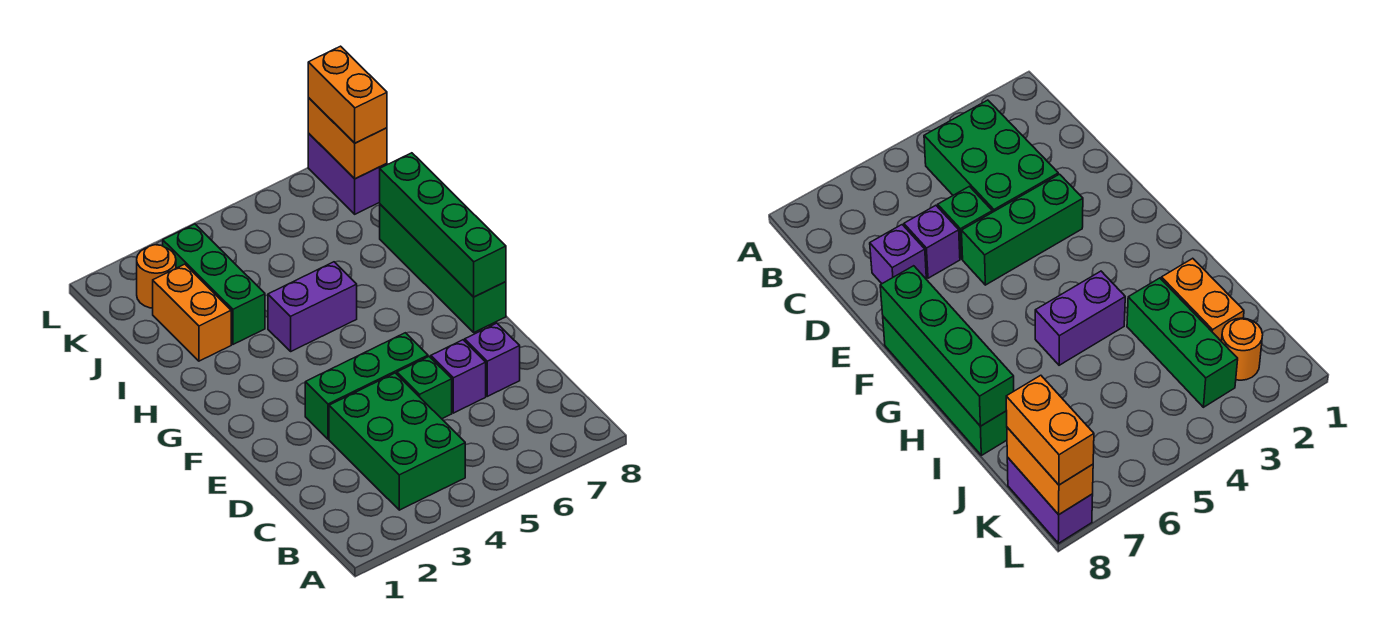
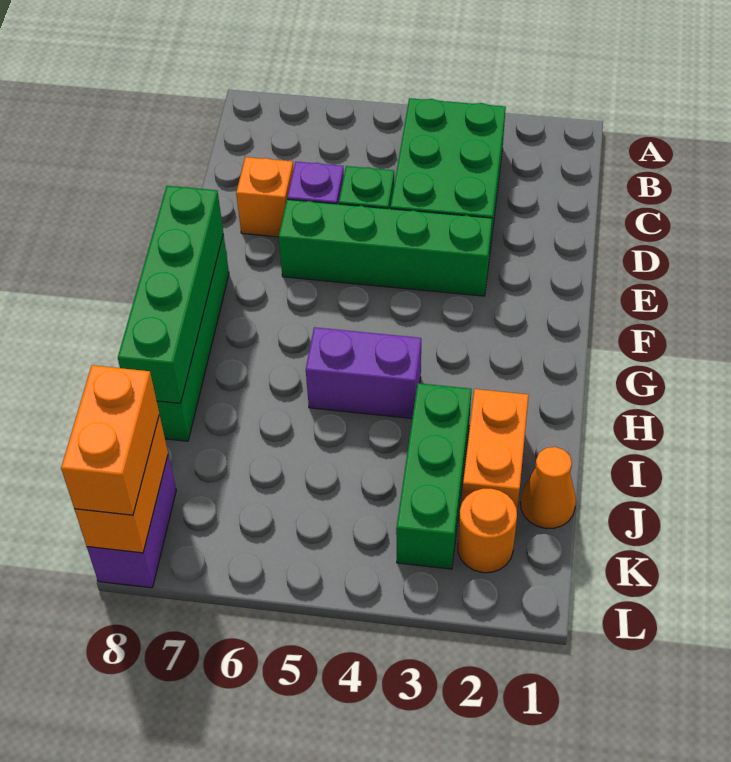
purple 1x1 brick [465,323,520,396] -> orange 1x1 brick [236,157,294,237]
green 1x3 brick [305,333,428,439] -> green 1x4 brick [279,199,492,296]
none -> orange 1x1 cone [520,447,576,528]

